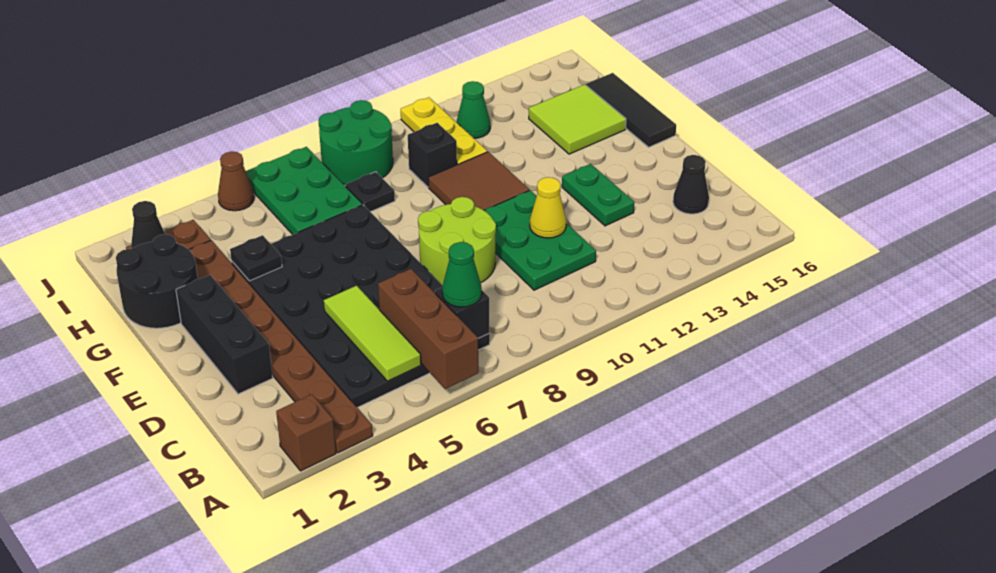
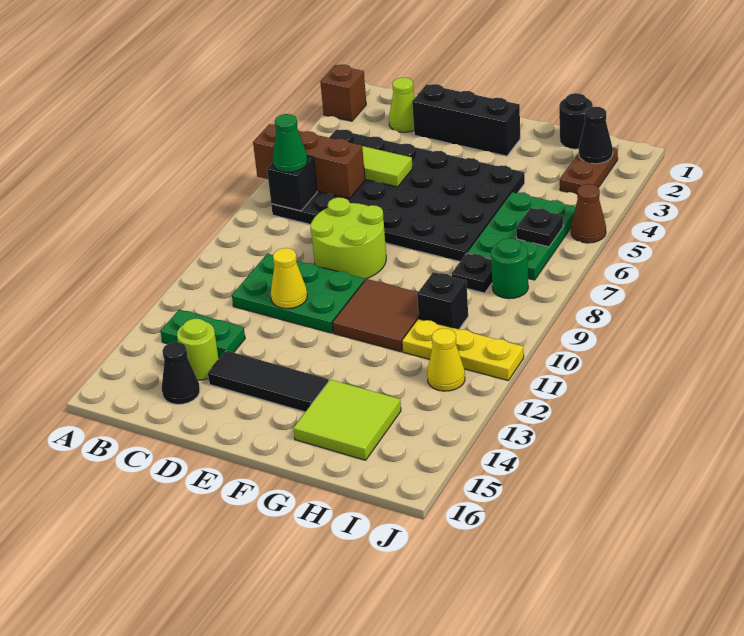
brown 1x8 plate [189,240,373,453] -> none
none -> lime 1x1 cone [389,78,415,132]
none -> lime 1x1 round brick [177,319,219,380]
green 1x2 plate [562,164,634,226] -> green 1x2 plate moved to [161,310,245,358]
black 1x3 tile [586,73,676,147] -> black 1x3 tile moved to [208,351,329,412]
black 2x2 round brick [116,234,198,328] -> black 1x1 round brick [559,93,593,149]
black 1x1 plate [230,235,282,281] -> black 1x1 plate moved to [516,208,563,247]
green 2x3 plate [246,147,362,235] -> green 2x3 plate turned to [467,192,576,280]
green 2x2 round brick [318,100,393,184] -> green 1x1 round brick [491,238,528,299]
green 1x1 cone [457,81,490,138] -> yellow 1x1 cone [427,328,465,391]

